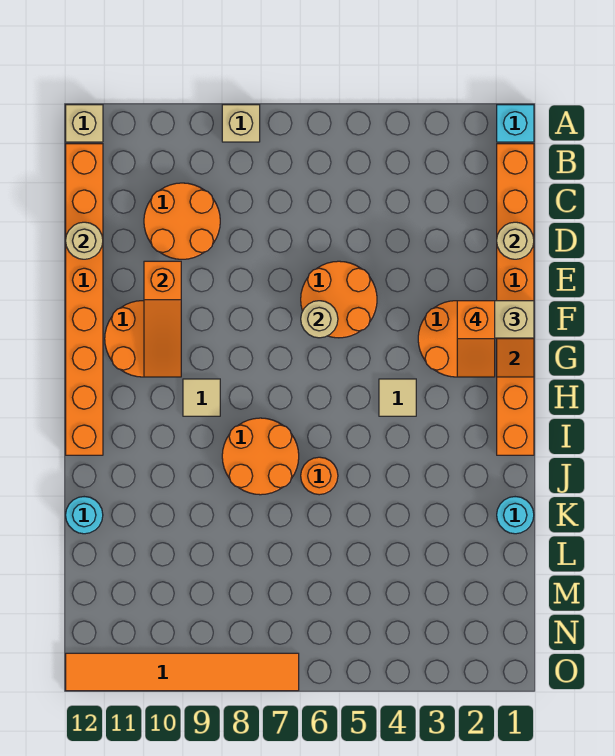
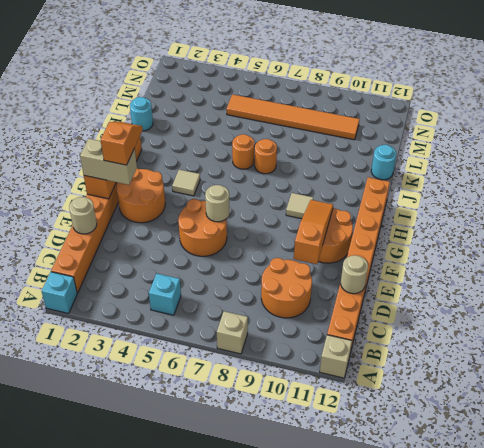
none -> cyan 1x1 brick [149,274,181,315]
orange 2x2 round brick [222,418,299,495] -> orange 1x1 round brick [255,139,277,174]
orange 1x6 tile [66,653,299,691] -> orange 1x6 tile moved to [226,94,360,140]

